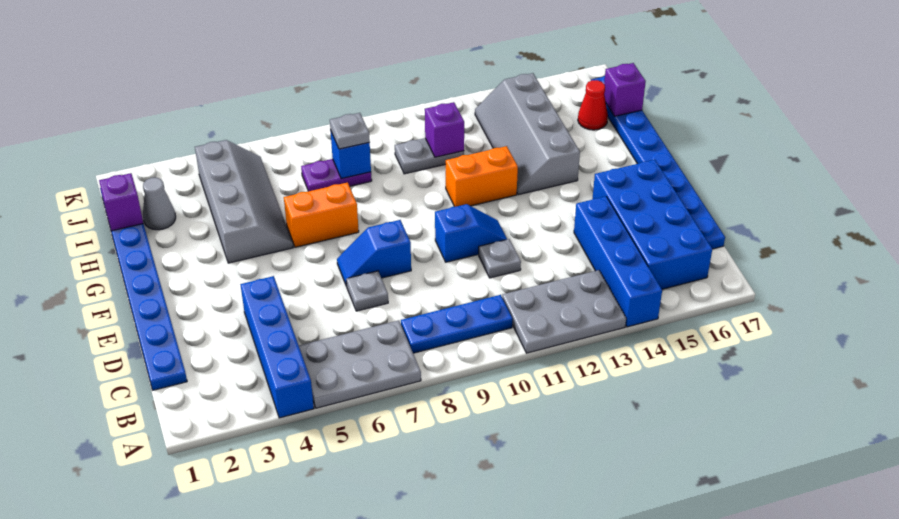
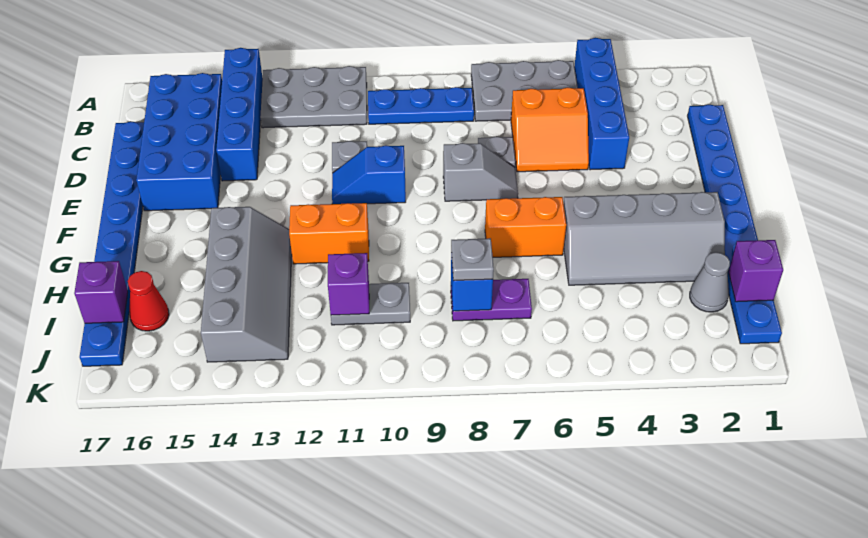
none -> orange 2x2 slope [511,87,589,172]
blue 1x2 slope [337,220,411,286] -> grey 1x2 slope [443,143,518,201]
grey 2x4 slope [195,140,293,263] -> grey 2x4 slope turned to [563,192,725,285]

